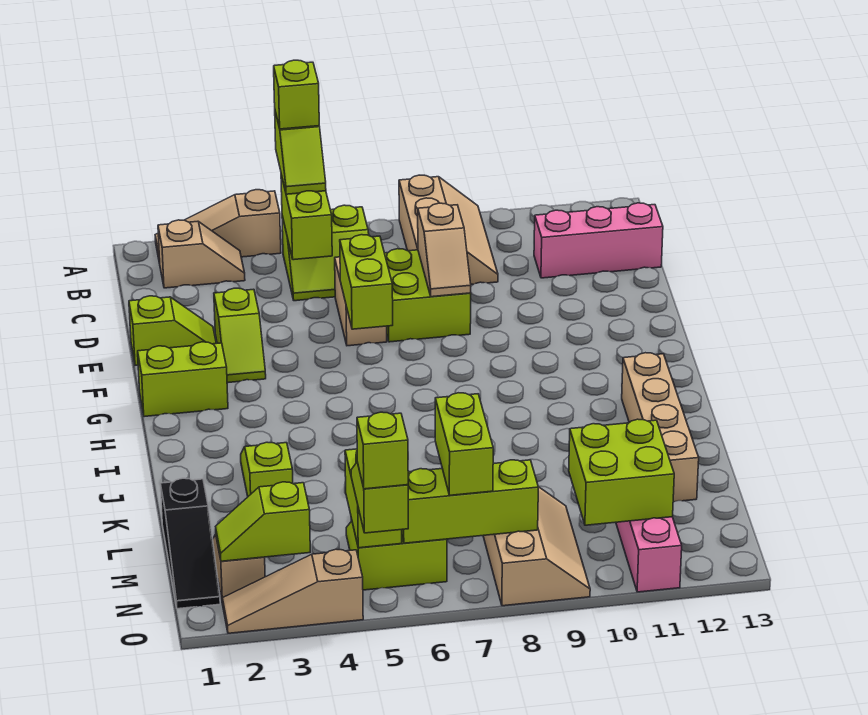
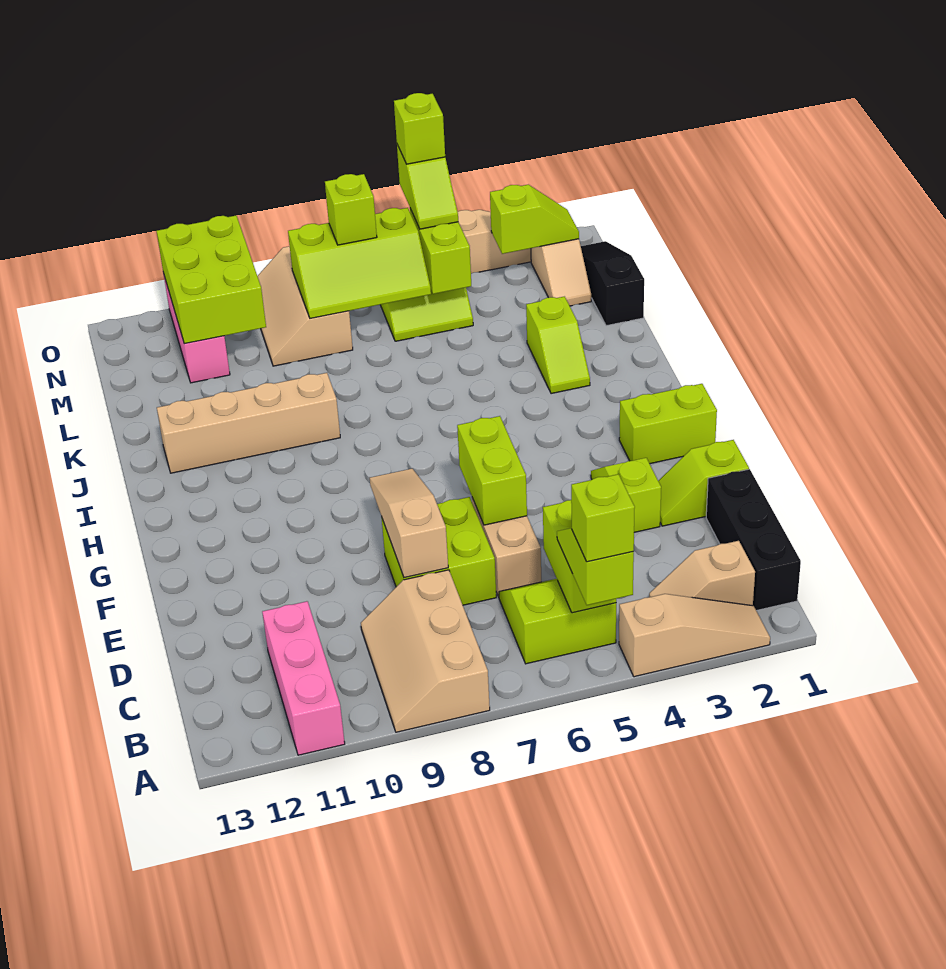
none -> black 1x3 brick [706,469,801,611]
pink 1x3 brick [534,203,663,278] -> pink 1x3 brick turned to [262,601,345,755]
tan 1x2 slope [418,203,471,297] -> tan 1x3 slope [370,469,448,578]
tan 1x4 brick [622,353,699,502] -> tan 1x4 brick turned to [157,373,340,473]
lime 1x2 brick [435,393,493,495] -> lime 1x1 brick [325,174,377,245]
lime 2x2 brick [569,419,674,525] -> lime 2x3 brick [157,216,266,344]

